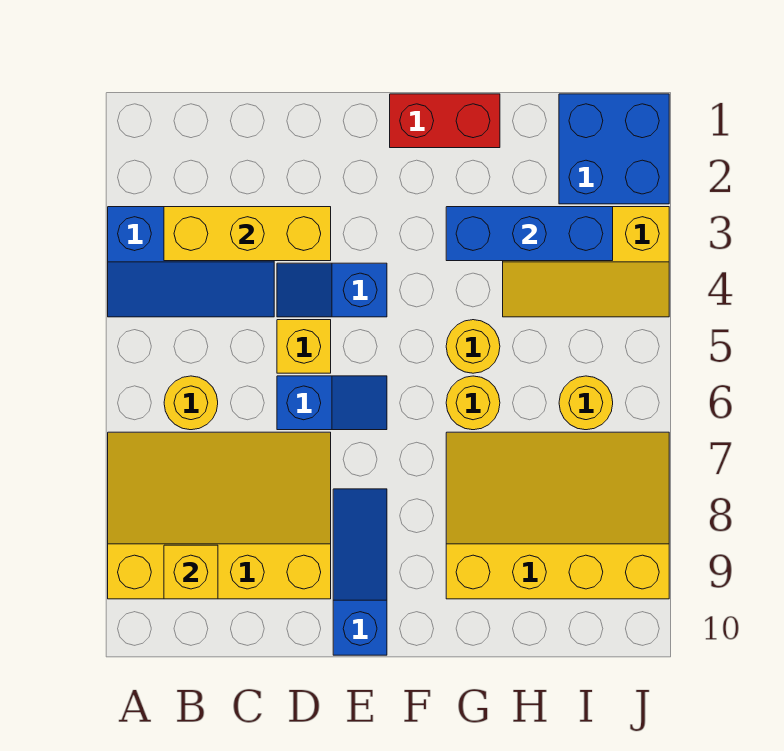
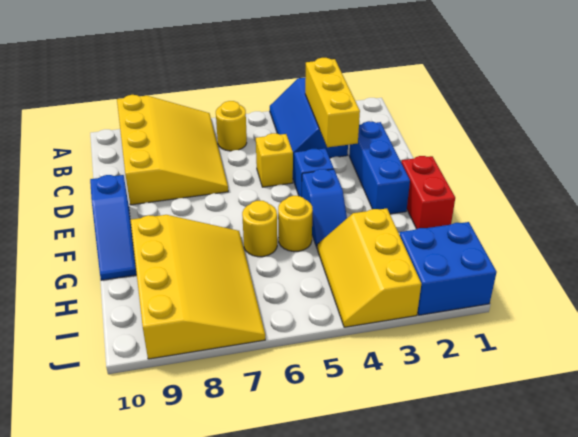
yellow 1x1 brick [164,545,218,599] -> none
blue 1x2 slope [277,376,387,430] -> blue 1x2 slope moved to [302,169,347,247]
blue 1x3 slope [333,489,387,655] -> blue 1x3 slope turned to [90,175,136,280]
blue 1x3 brick [446,207,613,261] -> blue 1x3 brick moved to [349,121,410,214]
yellow 1x1 round brick [559,376,613,430] -> none

